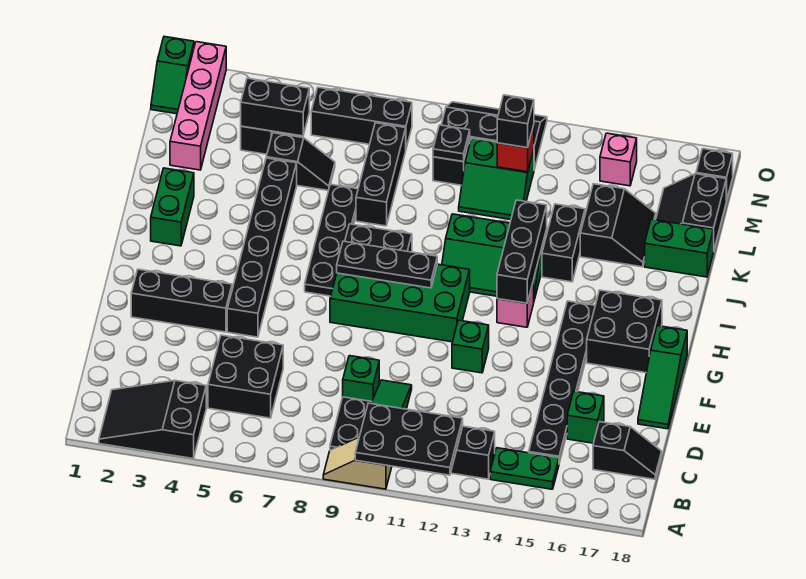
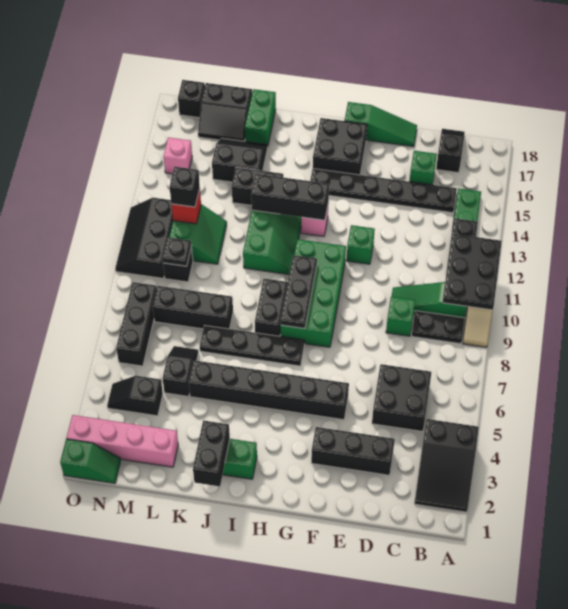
black 1x3 brick [131,269,232,332] -> black 1x3 brick turned to [311,427,395,475]
black 1x2 brick [241,78,309,136] -> black 1x2 brick moved to [193,421,230,486]

